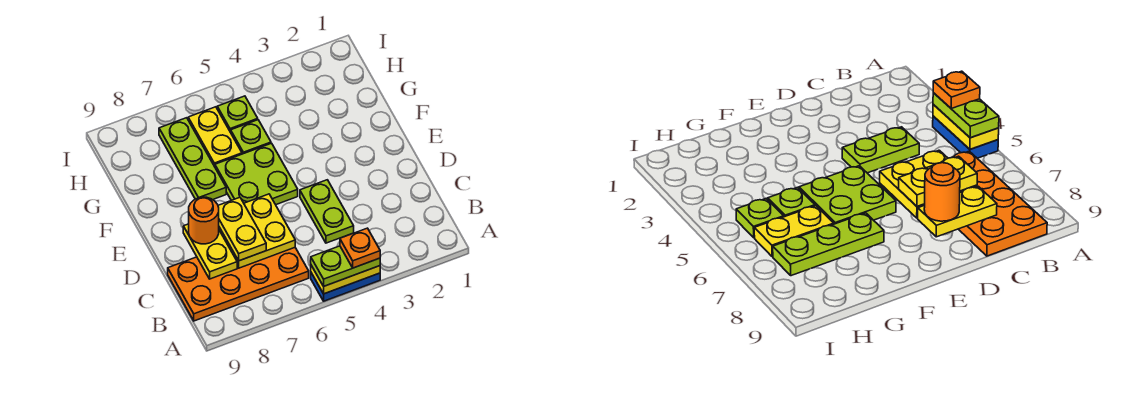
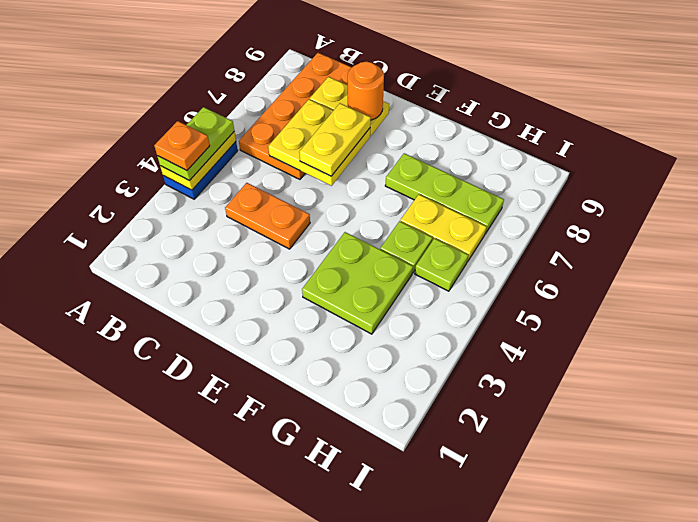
lime 1x2 plate [300,180,354,243] -> orange 1x2 plate [225,183,310,249]
yellow 1x2 plate [218,197,266,261] -> yellow 1x2 plate turned to [299,103,371,176]
lime 2x2 plate [215,143,298,205] -> lime 2x2 plate moved to [302,232,413,334]

